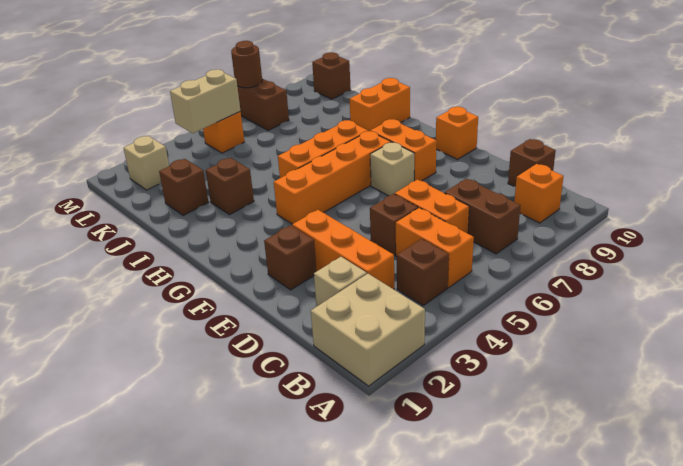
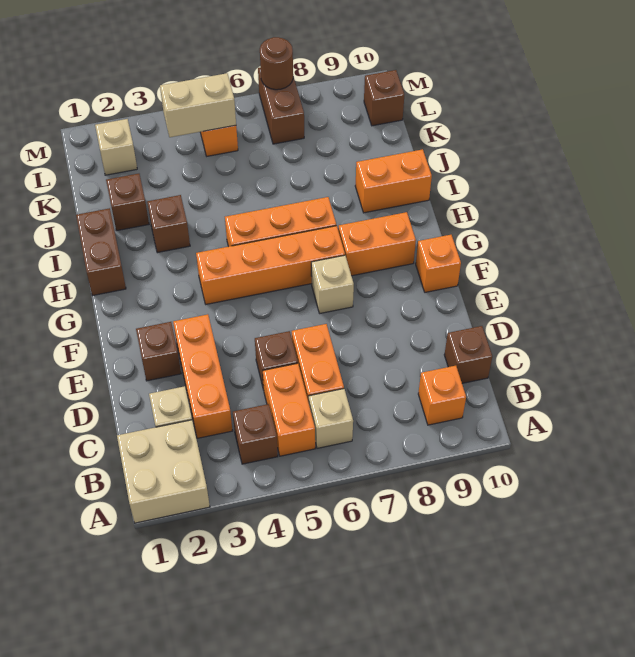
none -> tan 1x1 brick [309,389,353,448]
brown 1x2 brick [444,179,521,254] -> brown 1x2 brick moved to [76,208,126,296]
orange 1x2 brick [371,119,437,181] -> orange 1x2 brick turned to [338,212,416,276]

